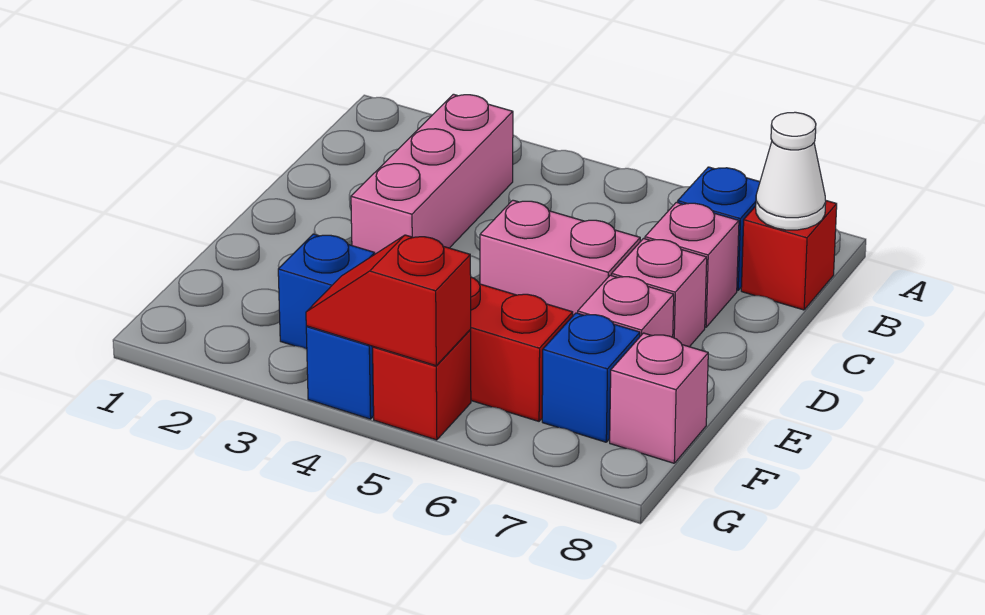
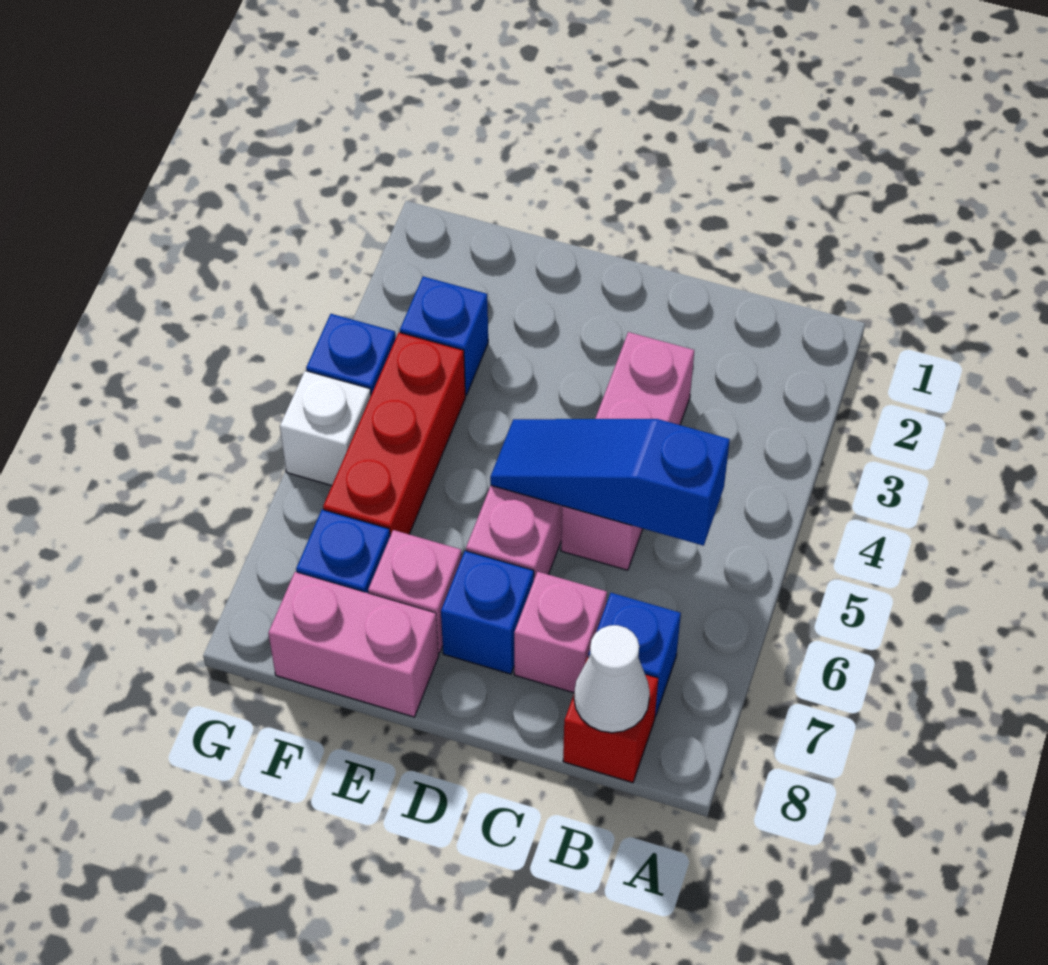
pink 1x3 brick [351,94,513,254] -> pink 1x3 brick turned to [561,332,694,570]
none -> blue 1x3 slope [490,419,730,546]
pink 1x1 brick [612,238,707,347] -> blue 1x1 brick [441,551,534,674]
pink 1x1 brick [610,333,708,463] -> pink 1x2 brick [268,572,439,717]
red 1x2 slope [306,235,471,366] -> none
red 1x1 brick [373,330,471,440] -> white 1x1 brick [280,371,371,485]

